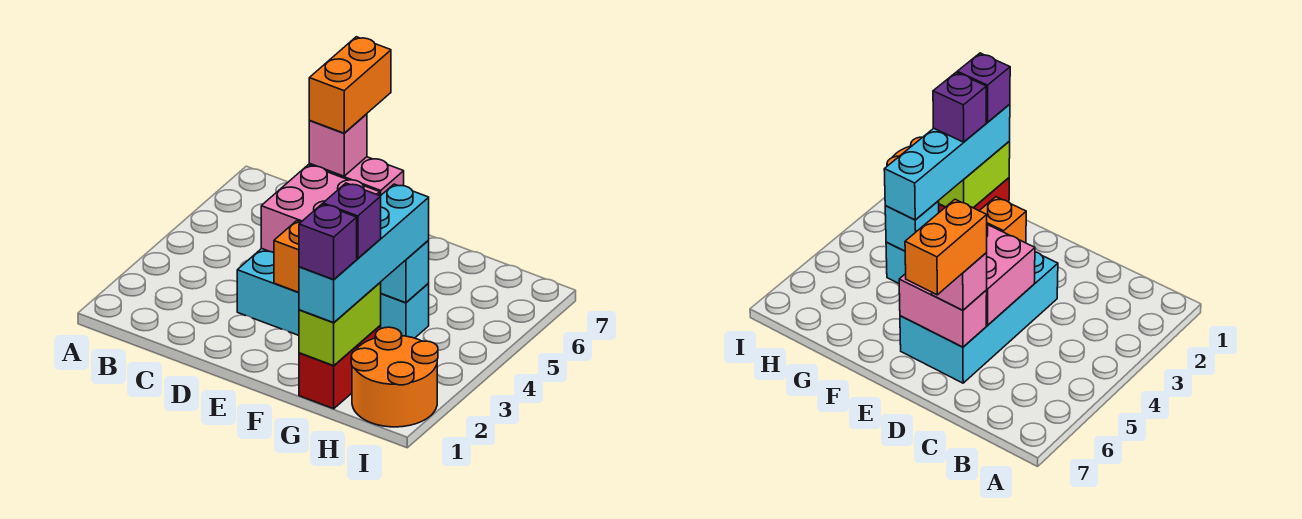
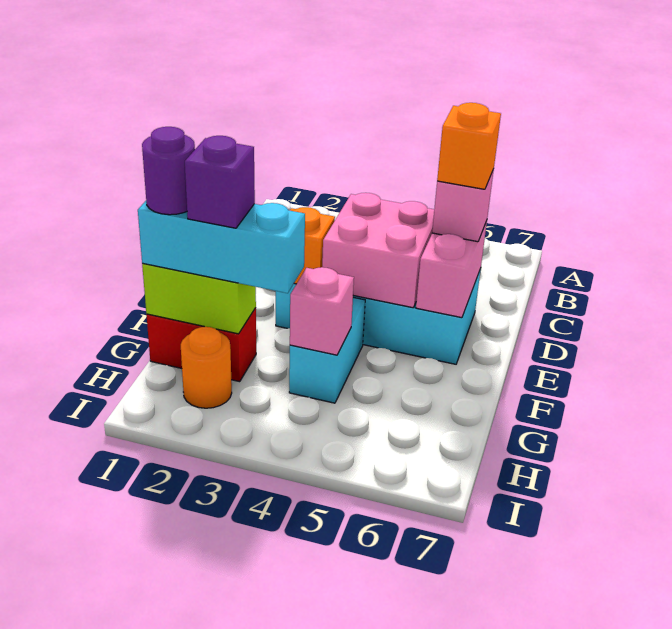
orange 1x2 brick [309,37,391,133] -> orange 1x1 brick [437,103,501,189]
cyan 1x4 brick [299,184,429,323] -> cyan 1x3 brick [138,201,305,293]
purple 1x1 brick [299,204,357,279] -> purple 1x1 round brick [142,127,195,215]
cyan 1x1 brick [381,240,429,303] -> pink 1x1 brick [290,267,354,355]
orange 2x2 round brick [351,327,438,427] -> orange 1x1 round brick [181,327,232,408]

